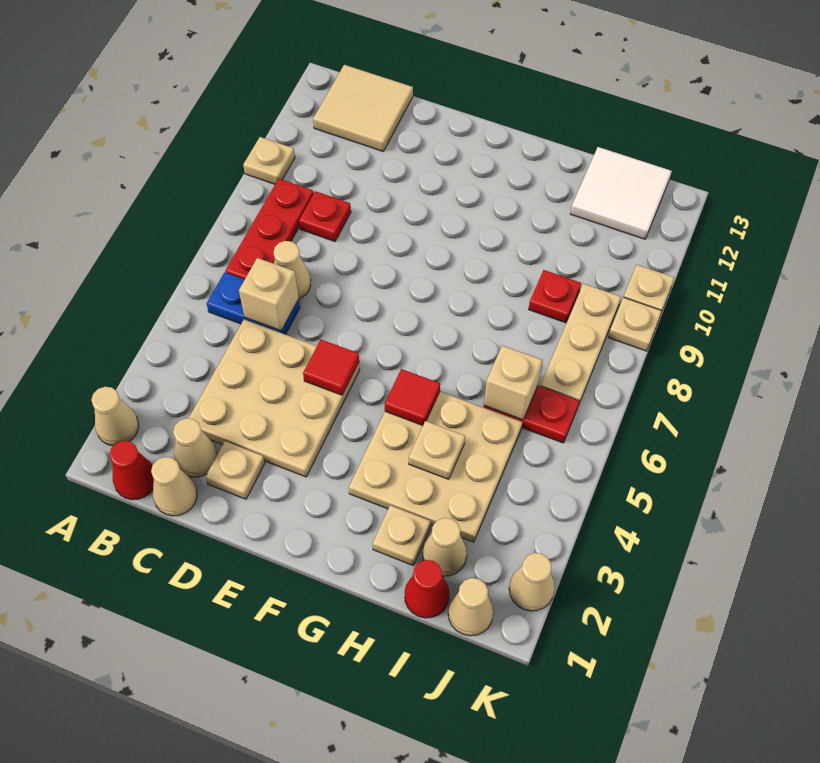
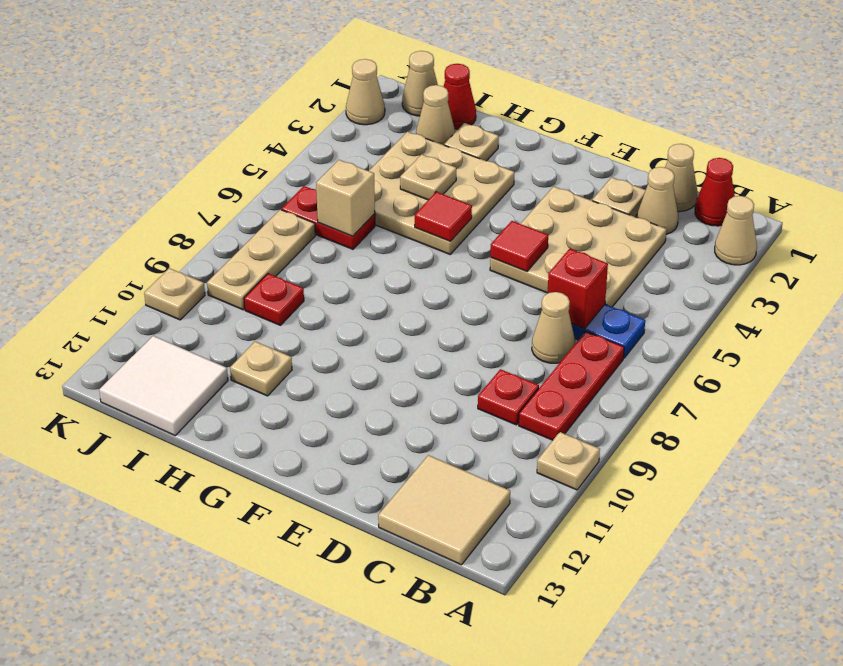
tan 1x1 brick [239,258,299,331] -> red 1x1 brick [548,249,608,329]
tan 1x1 plate [608,297,662,351] -> tan 1x1 plate moved to [230,342,292,396]

